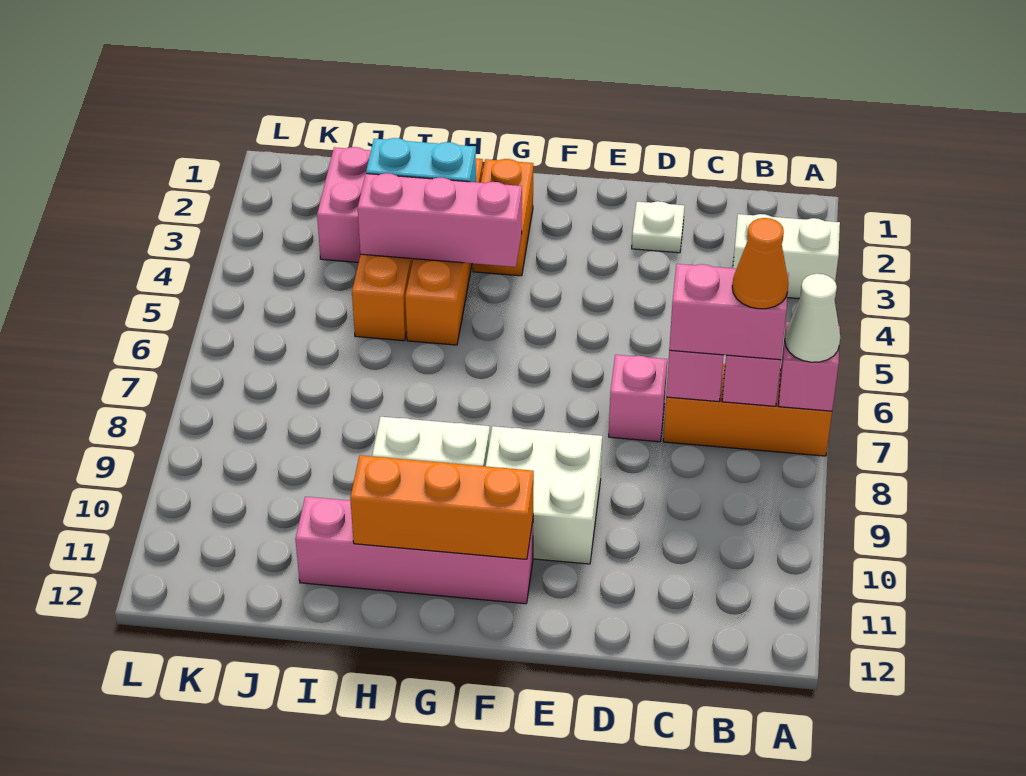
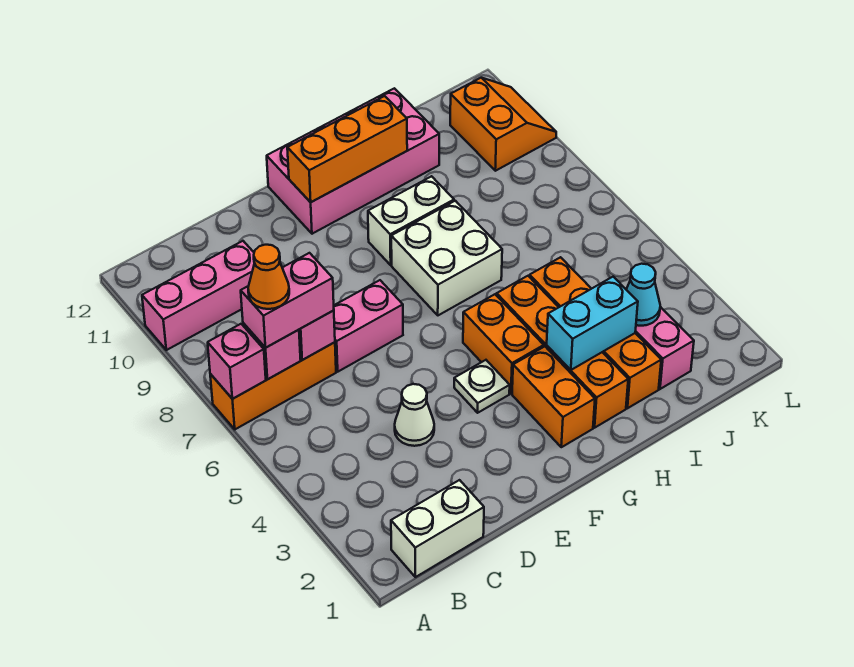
white 1x2 brick [733,214,840,299] -> white 1x2 brick moved to [391,480,484,577]
white 1x1 cone [785,274,840,362] -> white 1x1 cone moved to [395,384,434,446]
white 1x1 plate [632,201,685,253] -> white 1x1 plate moved to [454,360,510,413]
pink 1x1 brick [609,355,667,442] -> pink 1x2 brick [334,280,403,372]
white 2x2 brick [486,426,602,564] -> white 2x2 brick moved to [391,201,502,315]
pink 1x4 brick [295,497,533,604] -> pink 2x4 brick [267,88,439,234]
none -> orange 1x2 brick [463,294,544,393]
pink 1x3 brick [358,173,522,267] -> pink 1x3 brick moved to [142,241,254,350]
none -> cyan 1x1 cone [626,264,660,326]
none -> orange 2x2 slope [450,78,556,171]

